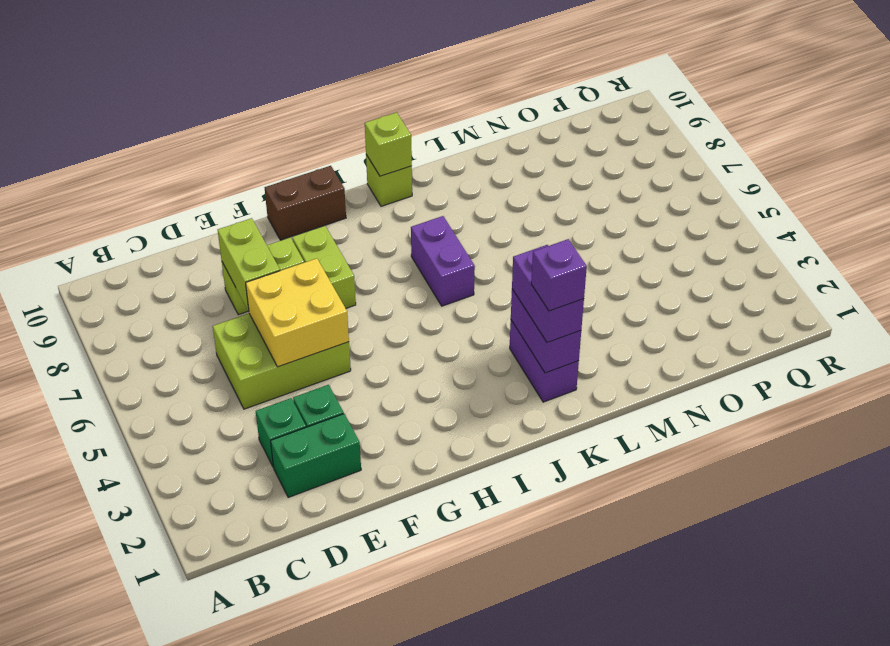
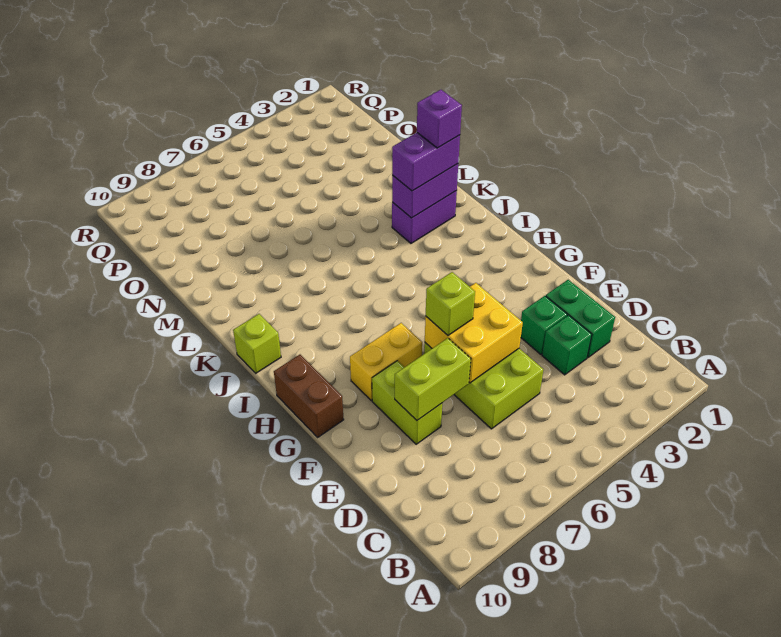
lime 1x2 brick [292,226,356,308] -> yellow 1x2 brick [350,323,422,401]
purple 1x2 brick [411,216,475,306] -> none
lime 1x1 brick [365,112,412,176] -> lime 1x1 brick moved to [426,272,475,335]

